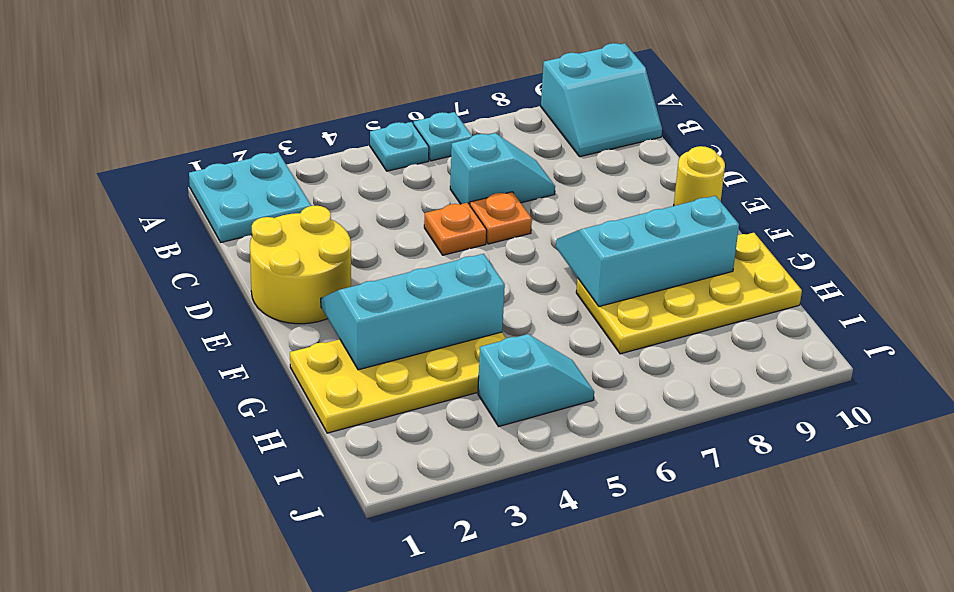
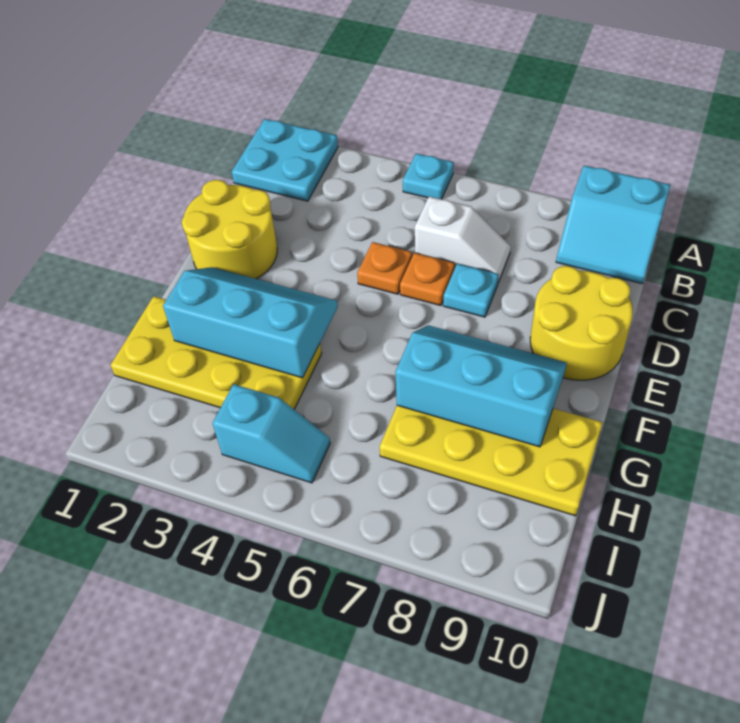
cyan 1x1 plate [414,112,472,161] -> cyan 1x1 plate moved to [443,263,499,317]
cyan 1x2 slope [450,133,555,205] -> white 1x2 slope [415,196,511,283]
yellow 1x1 round brick [674,146,725,206] -> yellow 2x2 round brick [530,266,633,380]

